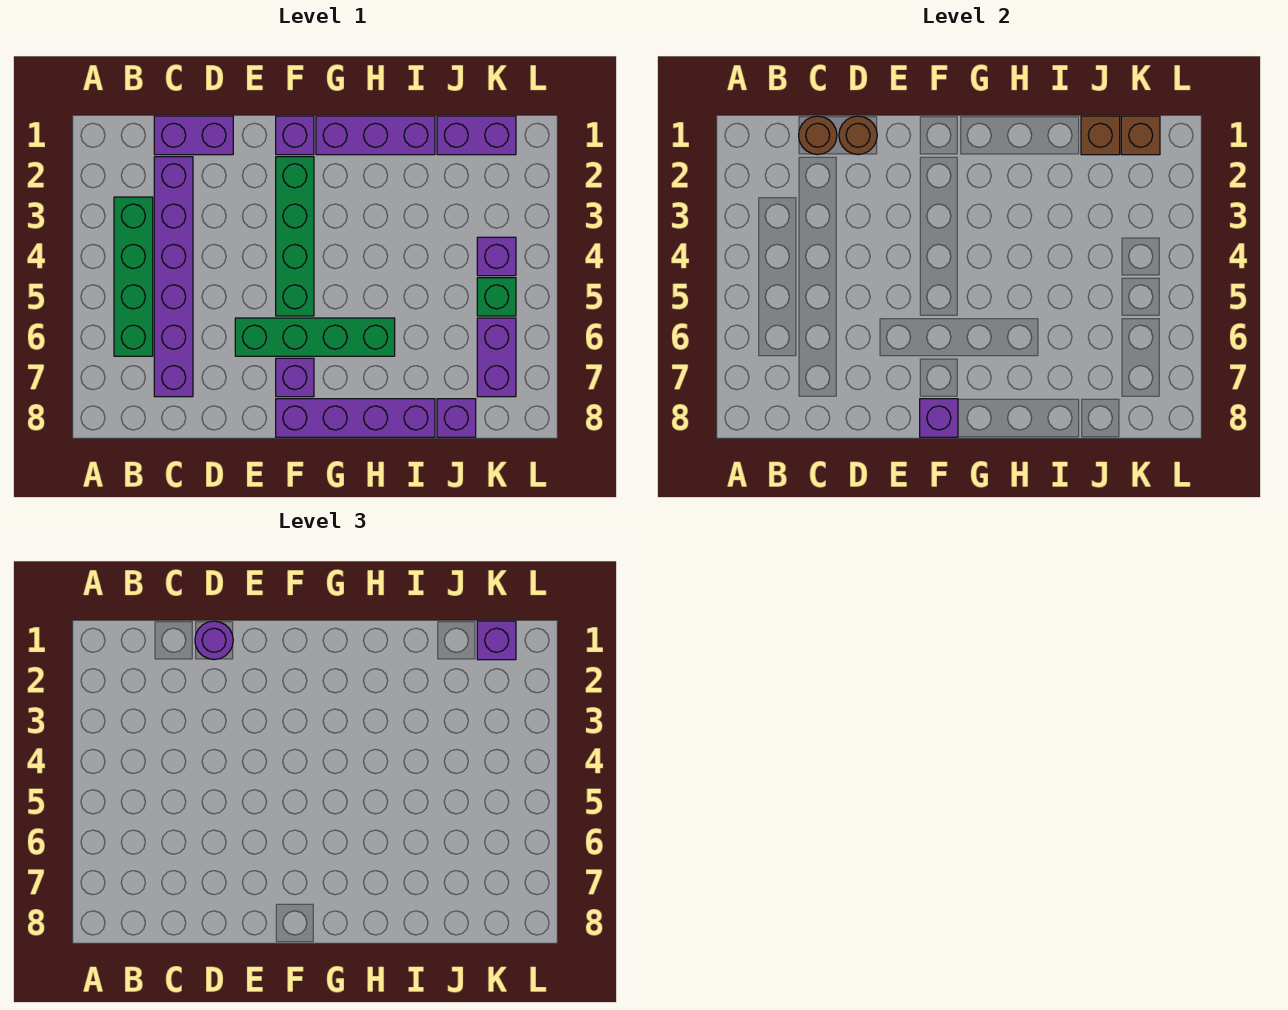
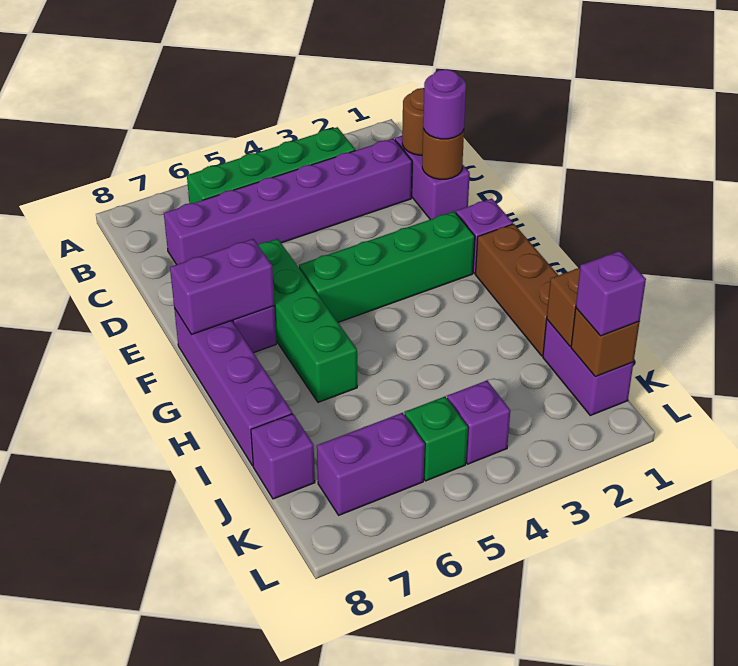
purple 1x1 brick [920,399,958,437] -> purple 1x2 brick [170,239,274,335]
purple 1x3 brick [316,116,435,155] -> brown 1x3 brick [475,224,558,356]

